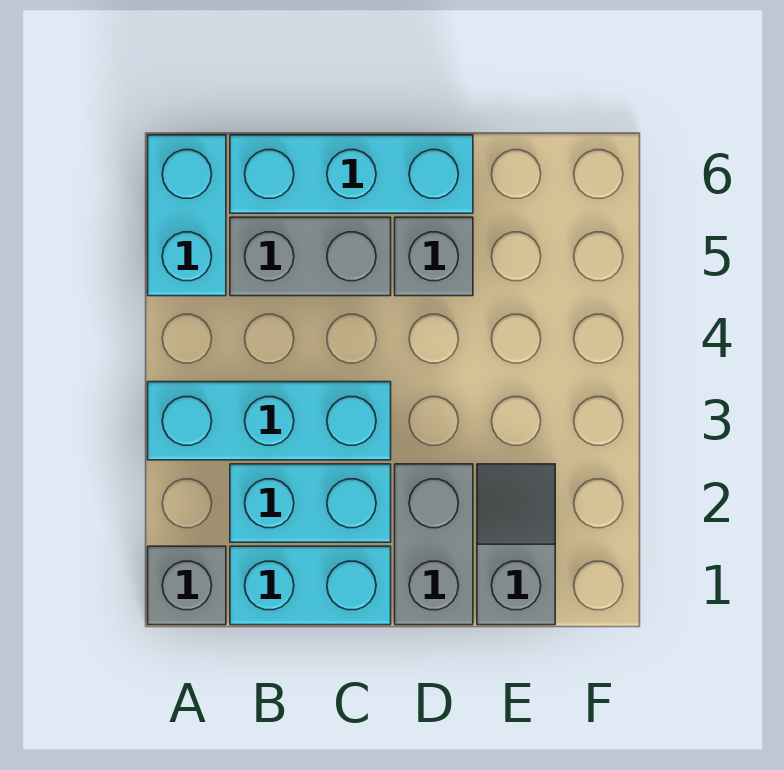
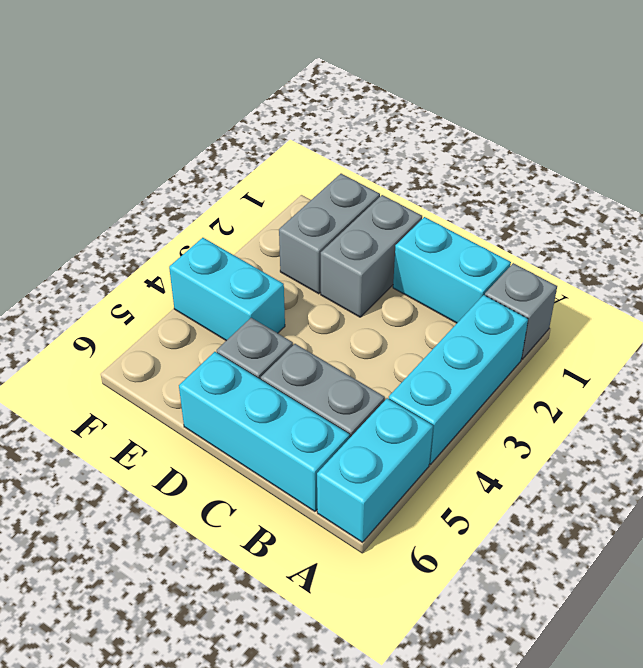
cyan 1x3 brick [148,382,391,460] -> cyan 1x3 brick turned to [389,295,528,464]
cyan 1x2 brick [230,464,391,542] -> cyan 1x2 brick moved to [169,238,285,341]
grey 1x2 slope [477,464,555,625] -> grey 1x2 brick [279,174,380,294]

